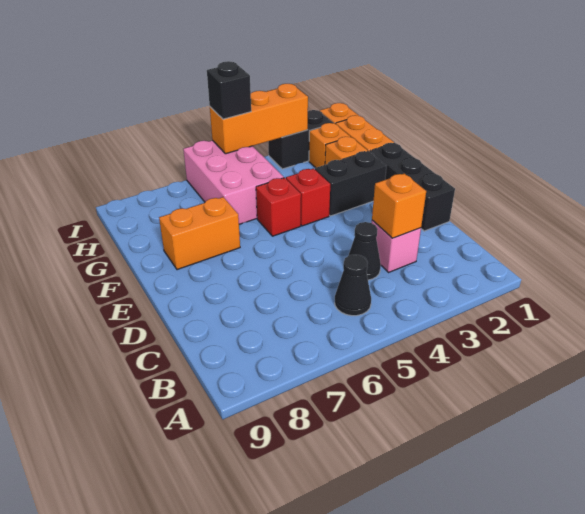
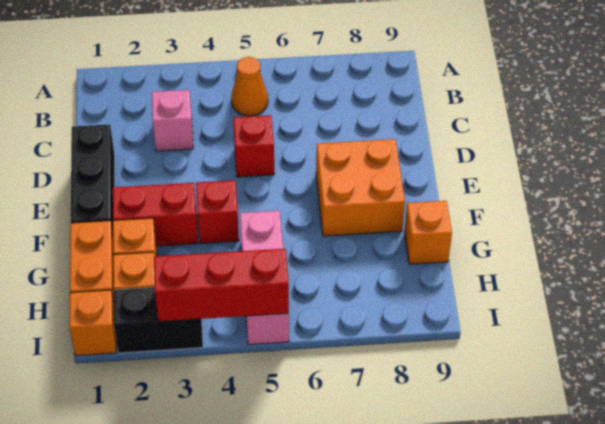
black 1x1 cone [335,255,371,316] -> orange 1x1 cone [231,57,268,116]
orange 1x1 brick [372,174,426,238] -> orange 1x1 brick moved to [404,201,452,264]
black 1x1 cone [348,222,381,280] -> none
black 1x2 brick [315,151,386,216] -> red 1x2 brick [113,183,198,246]
red 1x1 brick [256,178,301,236] -> red 1x1 brick moved to [233,115,274,177]
orange 1x2 brick [159,197,240,270] -> orange 2x2 brick [316,139,405,236]
pink 2x3 brick [183,140,284,224] -> pink 1x3 brick [240,211,289,345]
orange 1x3 brick [210,84,308,154] -> red 1x3 brick [154,249,289,321]
black 1x1 brick [207,61,251,119] -> none

